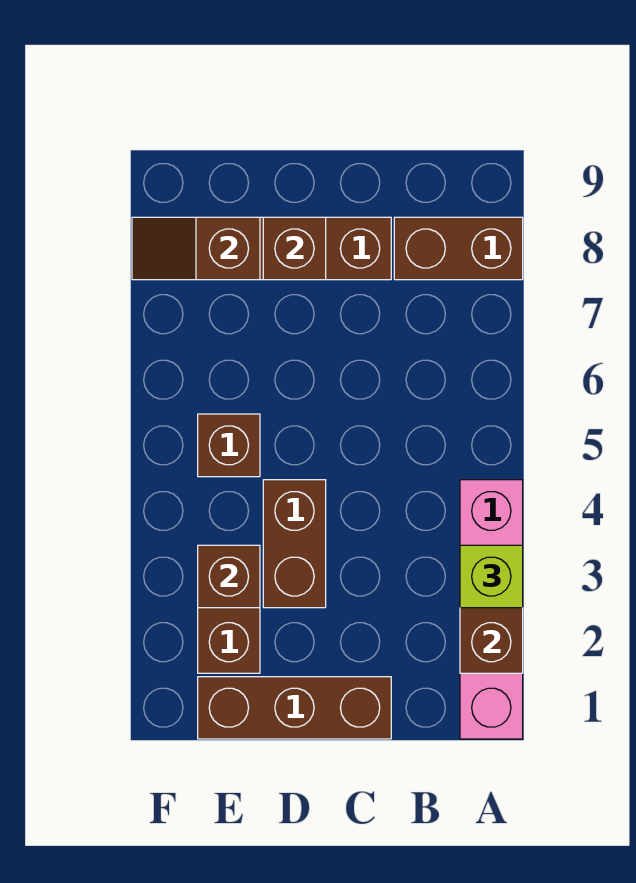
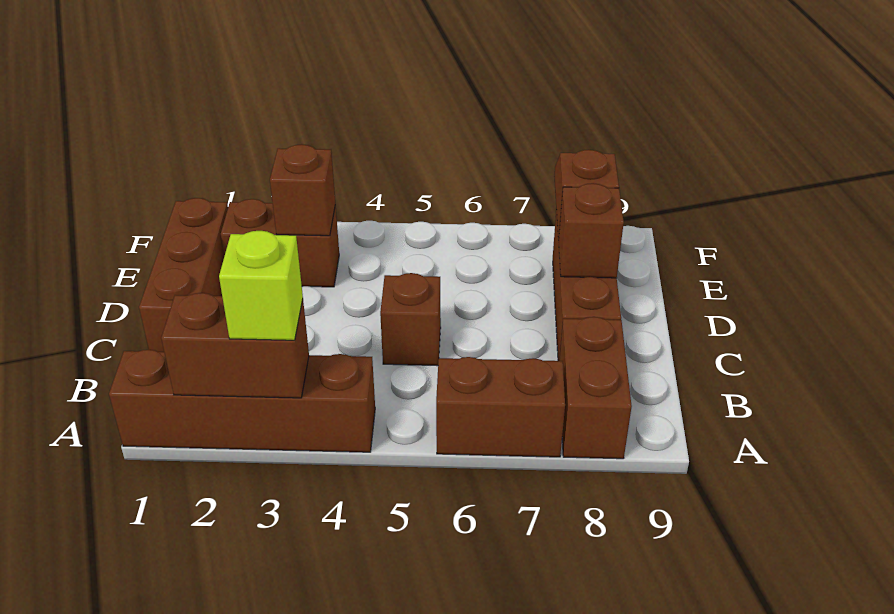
pink 1x4 brick [460,480,523,739] -> brown 1x4 brick [109,350,375,452]
brown 1x2 brick [263,480,326,608] -> brown 1x2 brick moved to [436,357,565,457]
brown 1x1 brick [198,414,260,477] -> brown 1x1 brick moved to [380,273,441,366]

